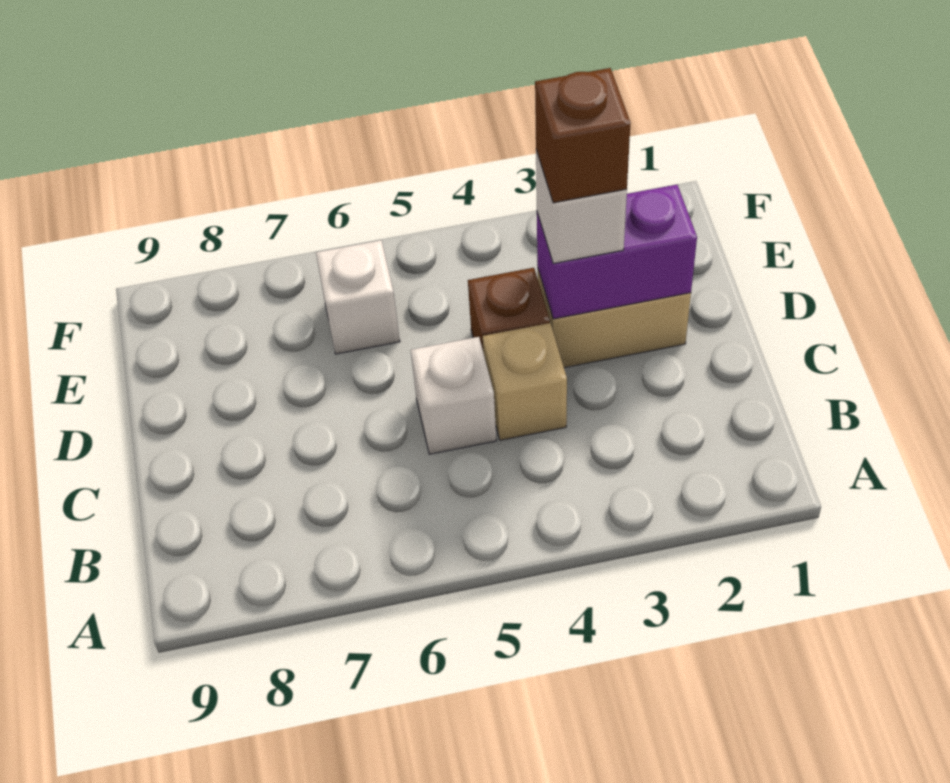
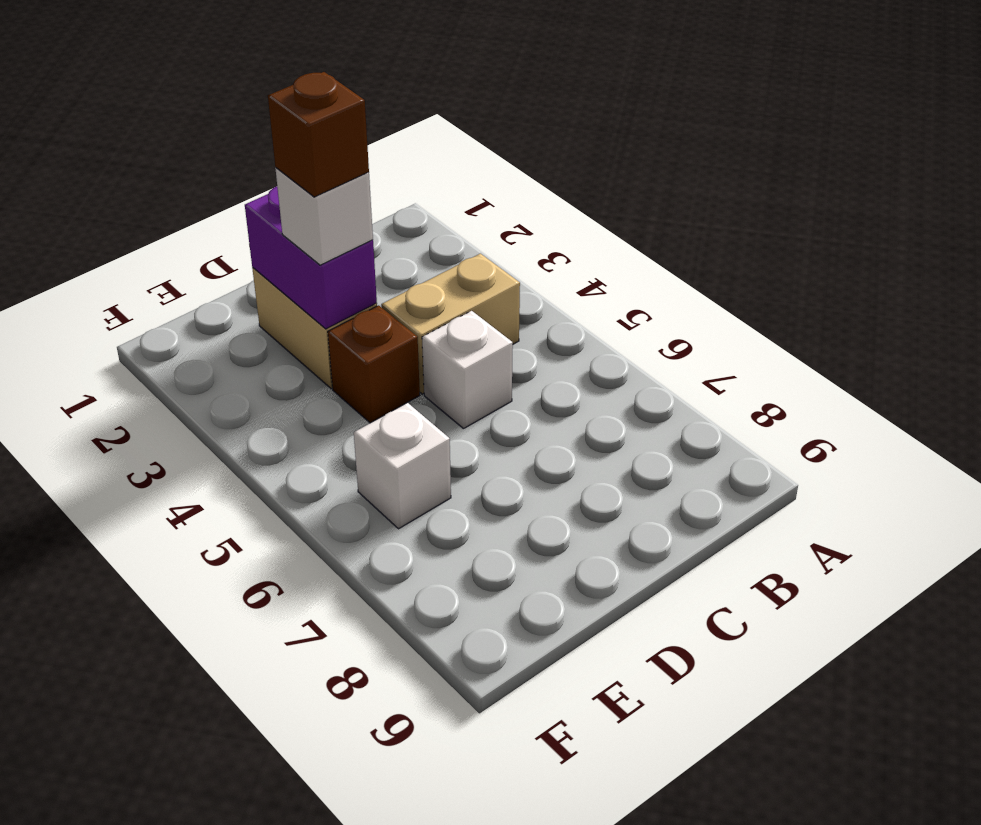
tan 1x1 brick [483,323,567,440] -> tan 1x2 brick [381,254,520,394]

